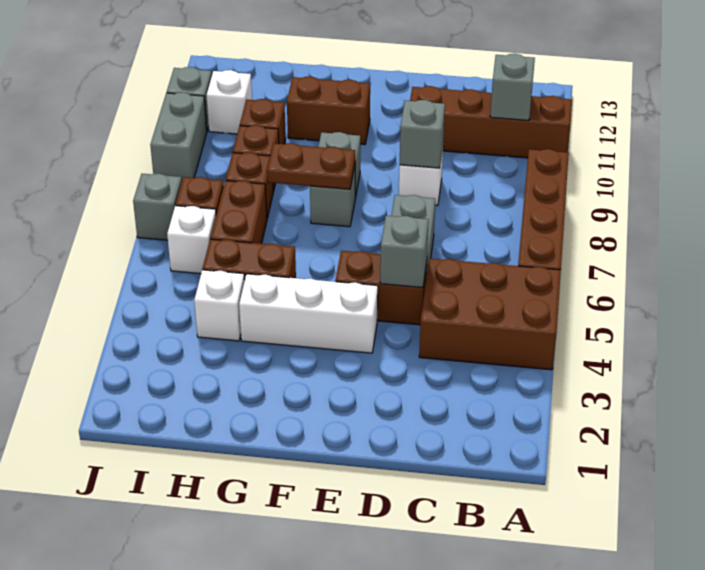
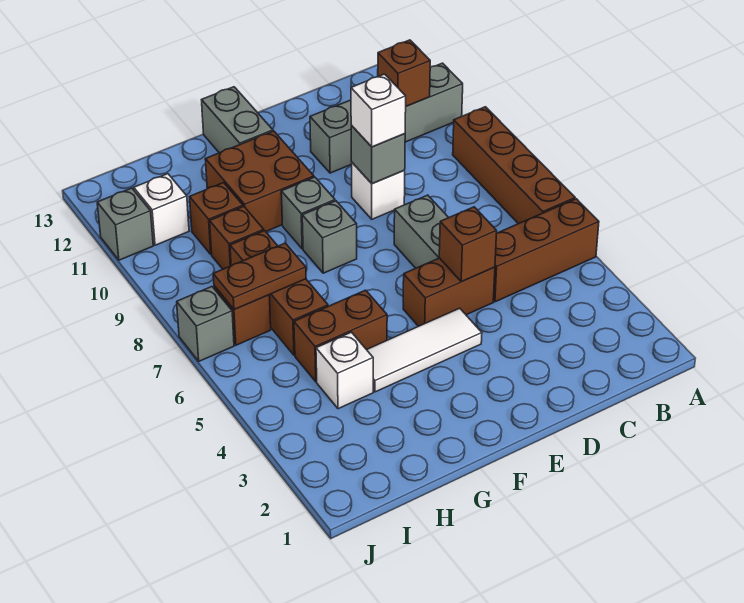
brown 2x3 brick [419,258,561,370] -> brown 1x3 brick [493,199,599,302]
brown 1x4 brick [410,86,572,158] -> grey 1x4 brick [310,63,463,173]
grey 1x1 brick [490,54,535,121] -> brown 1x1 brick [378,40,430,106]
grey 1x1 brick [380,216,429,288] -> brown 1x1 brick [439,207,497,281]
white 1x3 brick [239,274,378,353] -> white 1x3 tile [367,308,482,392]
brown 1x2 plate [267,143,355,189] -> brown 1x2 plate moved to [213,243,306,310]
brown 1x2 brick [287,76,370,145] -> brown 2x2 brick [205,131,314,231]
white 1x1 brick [167,206,216,274] -> white 1x1 brick moved to [351,74,406,147]
grey 1x2 brick [150,92,207,180] -> grey 1x2 brick moved to [202,87,273,153]

